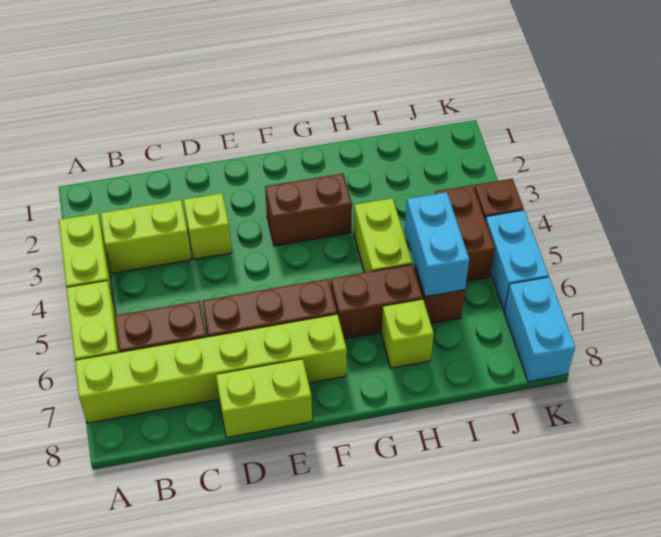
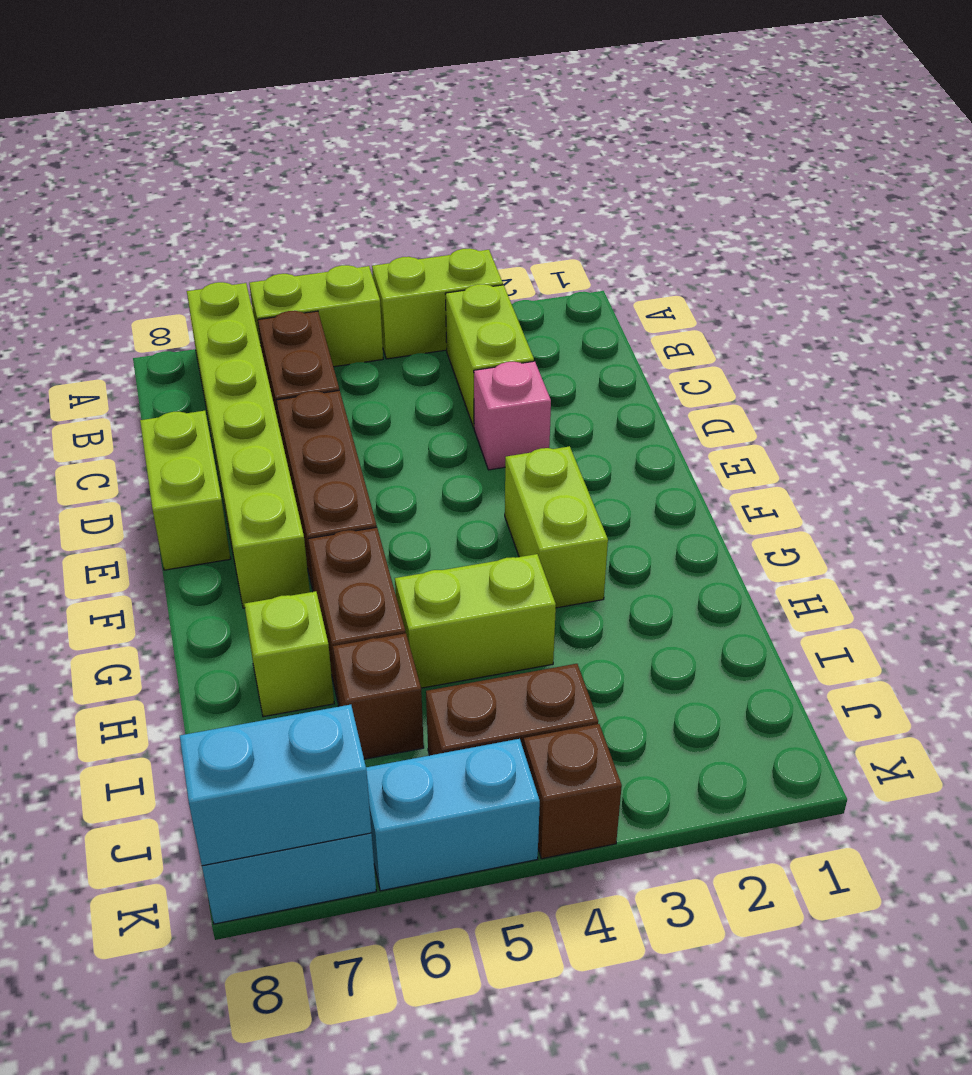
lime 1x1 brick [184,193,232,259] -> pink 1x1 brick [474,361,551,470]
brown 1x2 brick [265,174,352,246] -> lime 1x2 brick [505,446,608,608]
cyan 1x2 brick [405,192,469,297] -> cyan 1x2 brick moved to [180,705,371,866]

